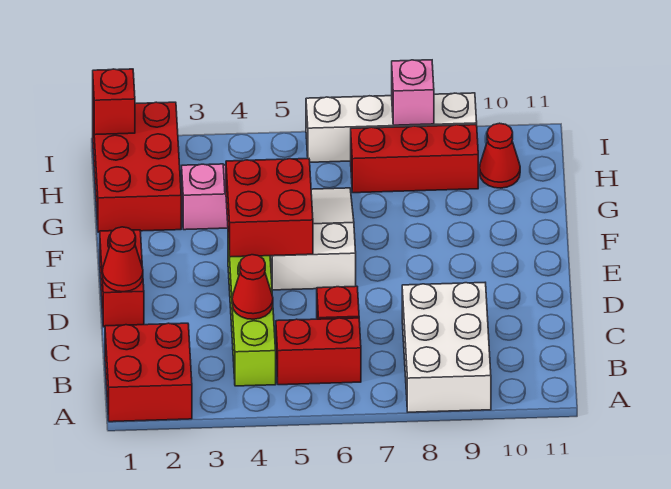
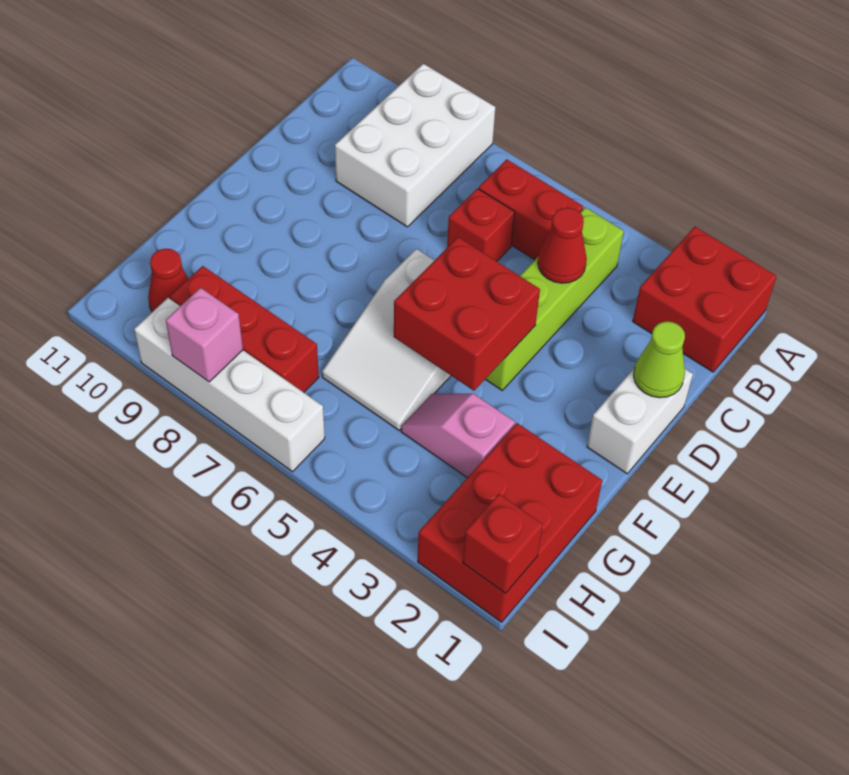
red 1x2 brick [100,230,144,327] -> white 1x2 brick [587,368,693,474]
red 1x1 cone [102,227,143,292] -> lime 1x1 cone [634,321,685,398]

